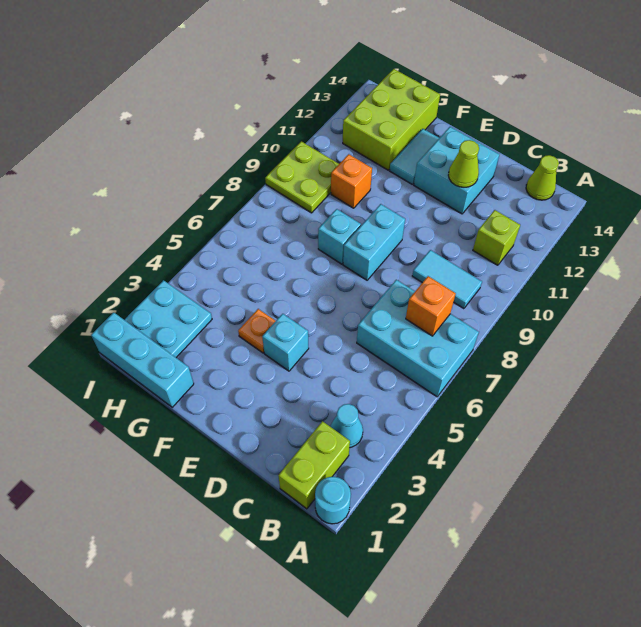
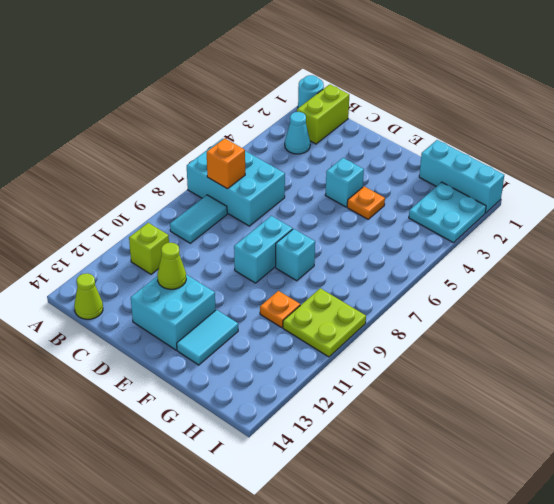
cyan 1x2 tile [412,250,482,309] -> cyan 1x2 tile turned to [170,195,227,243]
orange 1x1 brick [331,154,372,208] -> orange 1x1 plate [260,291,300,328]
lime 2x3 brick [343,69,440,170] -> none

